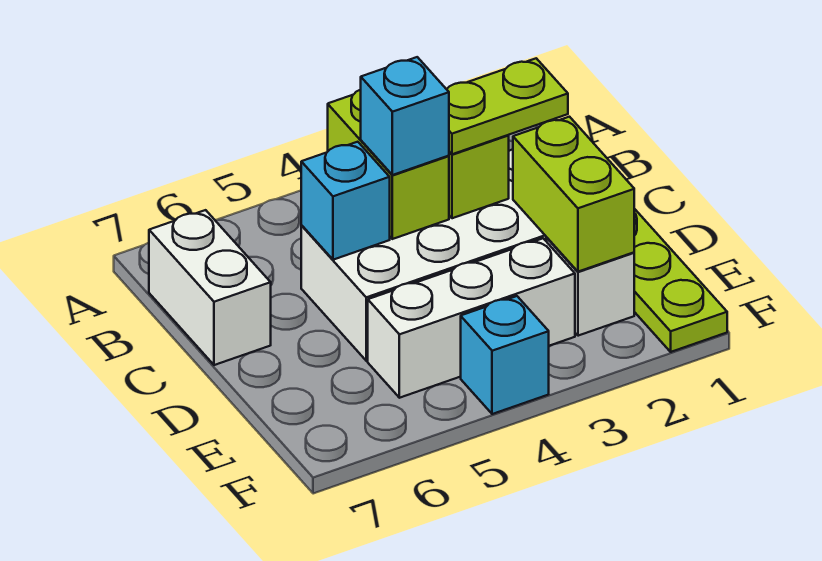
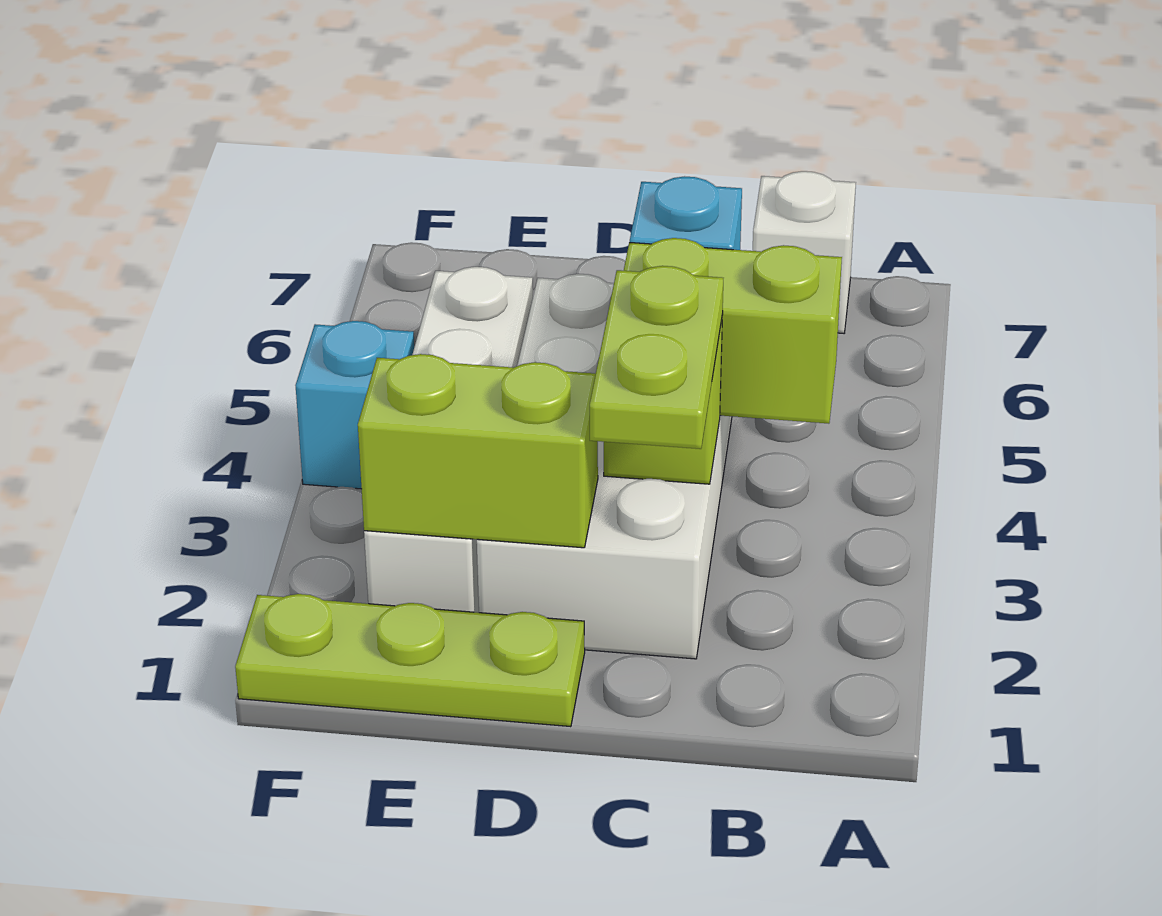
white 1x2 brick [149,210,271,365] -> white 1x1 brick [753,171,856,333]
cyan 1x1 brick [361,57,449,175] -> none

